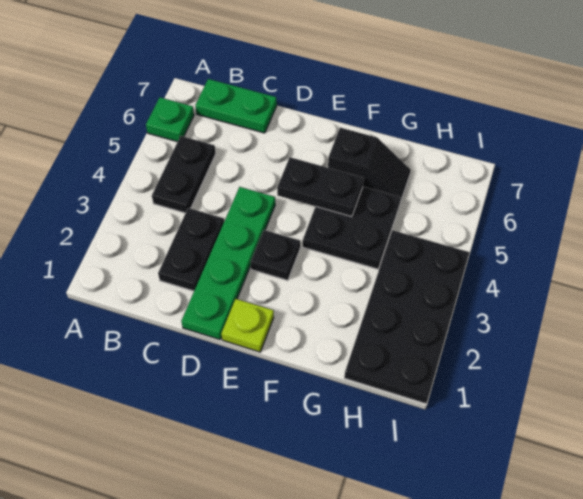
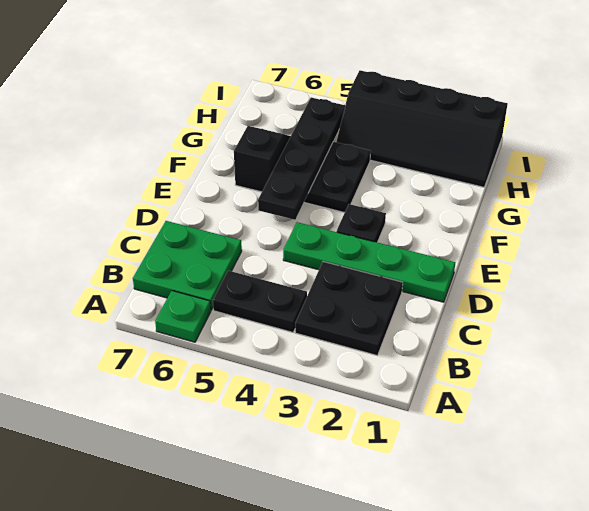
green 1x2 plate [195,79,277,133] -> green 2x2 plate [133,221,242,310]
black 1x2 plate [158,208,224,291] -> black 2x2 plate [295,262,403,355]
lime 1x1 plate [221,299,274,352] -> none
black 1x2 plate [277,157,364,217] -> black 1x4 plate [258,97,345,220]
black 2x4 plate [344,230,470,404] -> black 2x4 slope [337,70,508,187]

